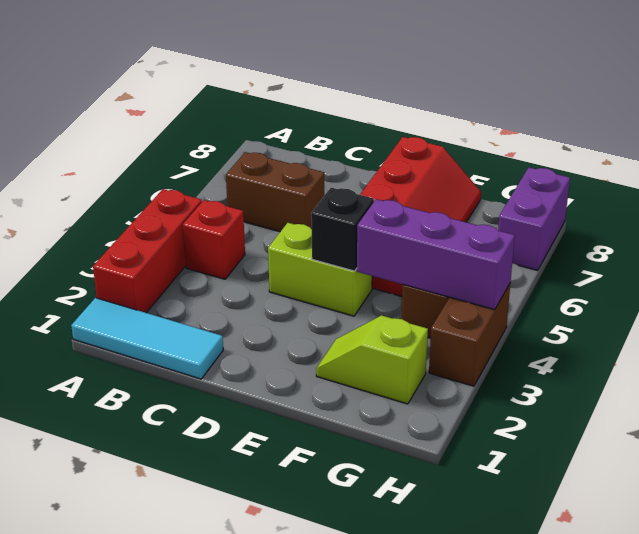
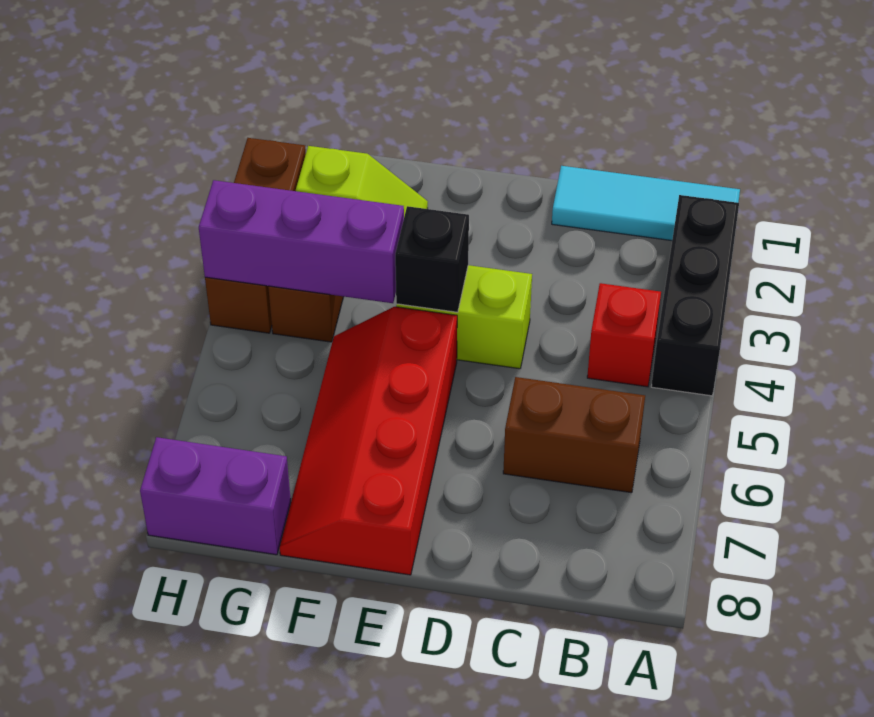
red 1x3 brick [93,189,202,313] -> black 1x3 brick [651,195,739,396]
brown 1x2 brick [429,284,510,386] -> brown 1x3 brick [205,138,306,333]
purple 1x2 brick [498,168,570,270] -> purple 1x2 brick turned to [140,437,291,555]

